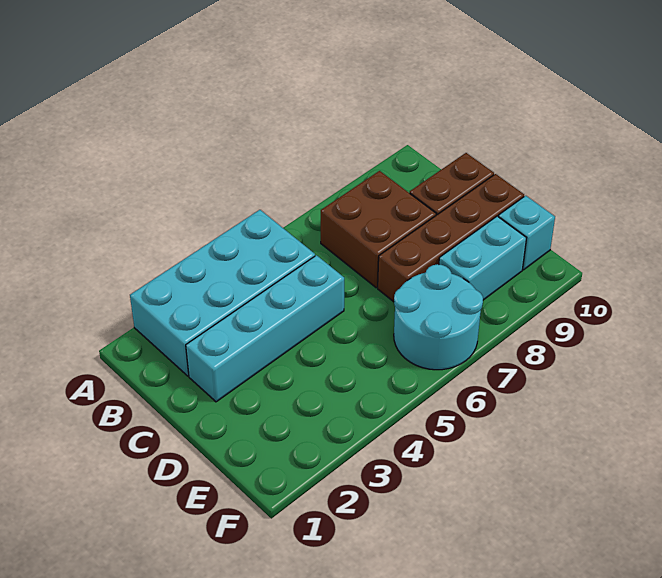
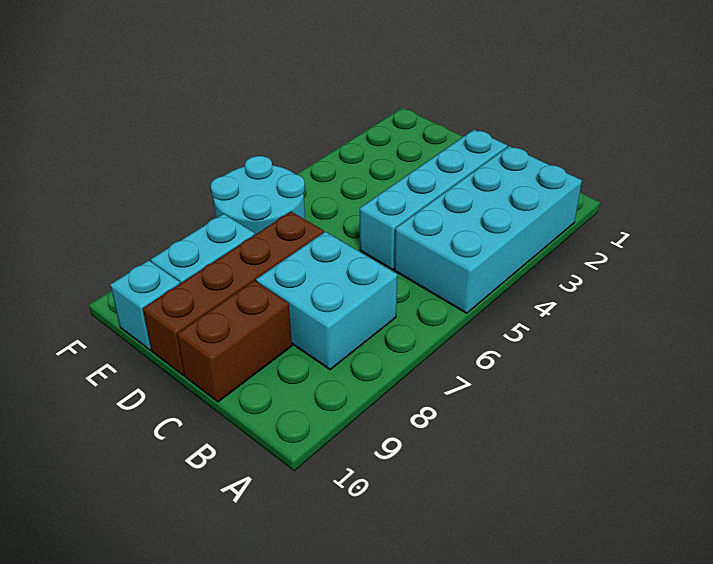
brown 2x2 brick [321,171,436,288] -> cyan 2x2 brick [256,232,397,370]

